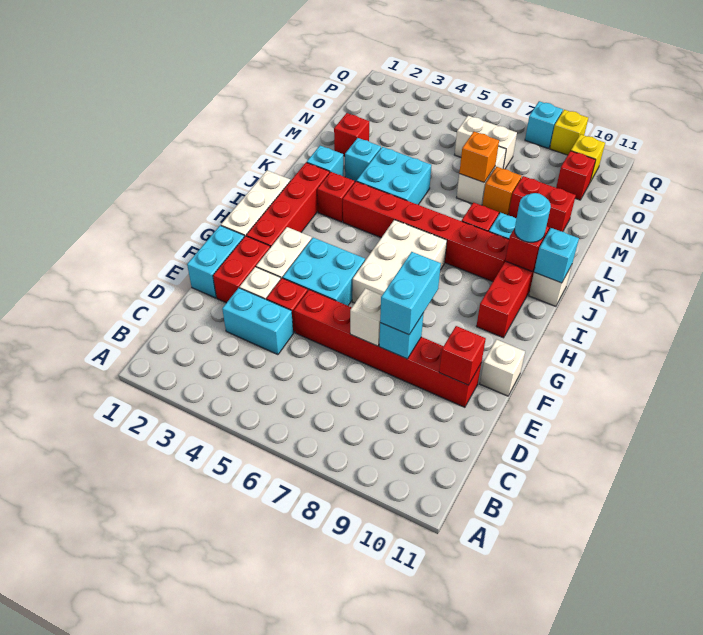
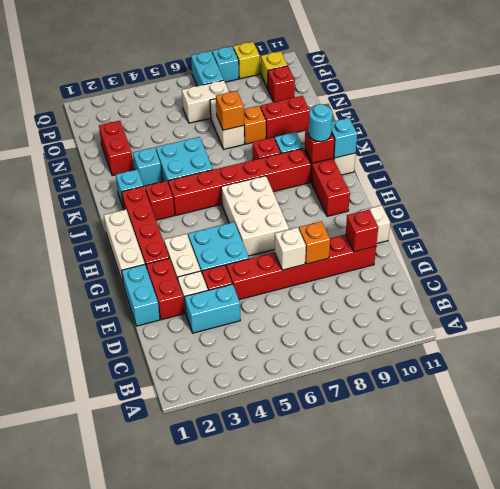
cyan 1x1 brick [379,313,424,359] -> orange 1x1 brick [299,221,330,264]
cyan 1x2 brick [380,252,441,335] -> cyan 1x2 brick moved to [191,51,224,86]
red 1x1 brick [334,113,369,156] -> red 1x2 brick [99,121,133,176]

